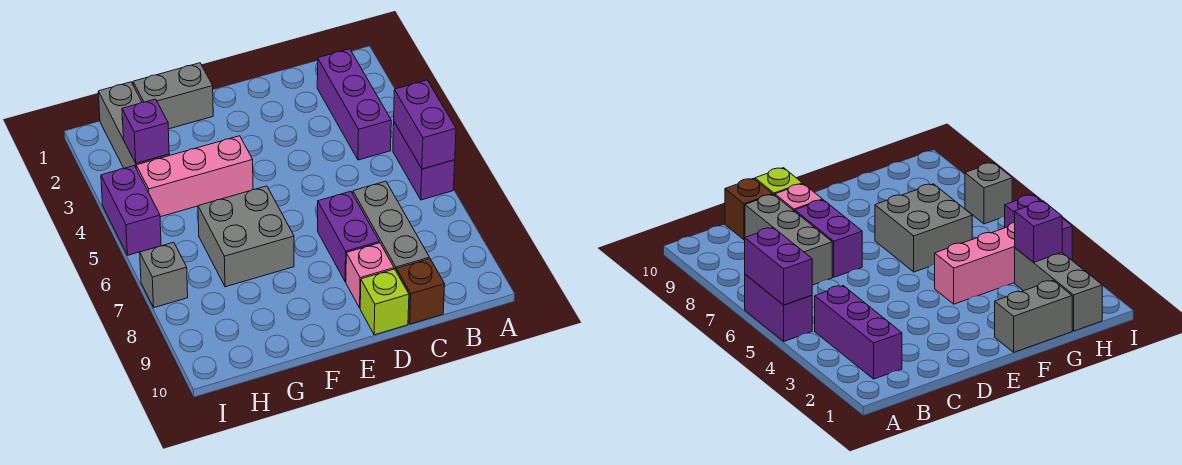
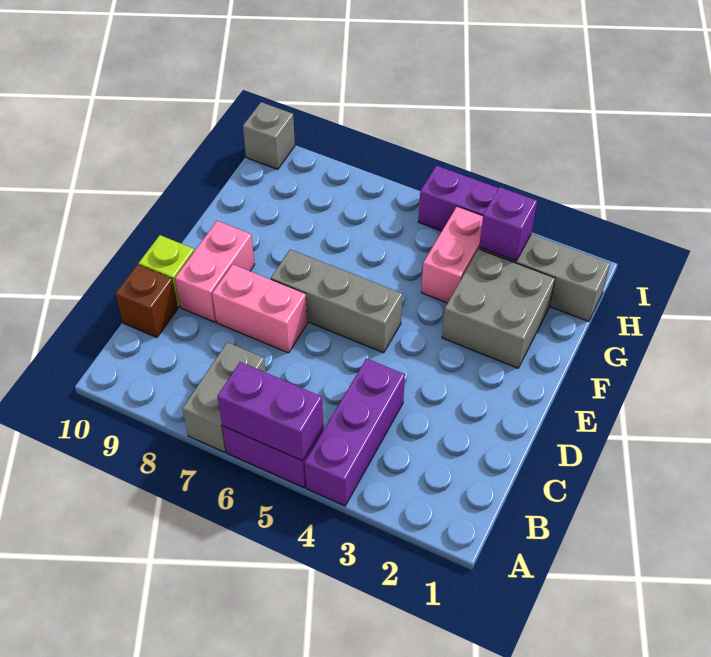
purple 1x3 brick [317,49,391,160] -> purple 1x3 brick turned to [305,359,405,506]
grey 1x3 brick [353,181,430,270] -> grey 1x3 brick moved to [271,249,402,353]
purple 1x2 brick [318,191,379,282] -> pink 1x2 brick [212,264,307,353]
pink 1x1 brick [346,243,394,308] -> pink 1x2 brick [175,221,255,322]
grey 1x2 brick [133,63,213,129] -> grey 1x2 brick moved to [182,342,266,452]
pink 1x3 brick [136,136,253,217] -> pink 1x2 brick [421,206,483,303]
grey 2x2 brick [198,186,294,287] -> grey 2x2 brick moved to [442,249,555,368]
grey 1x1 brick [140,242,188,308] -> grey 1x1 brick moved to [243,102,295,169]

